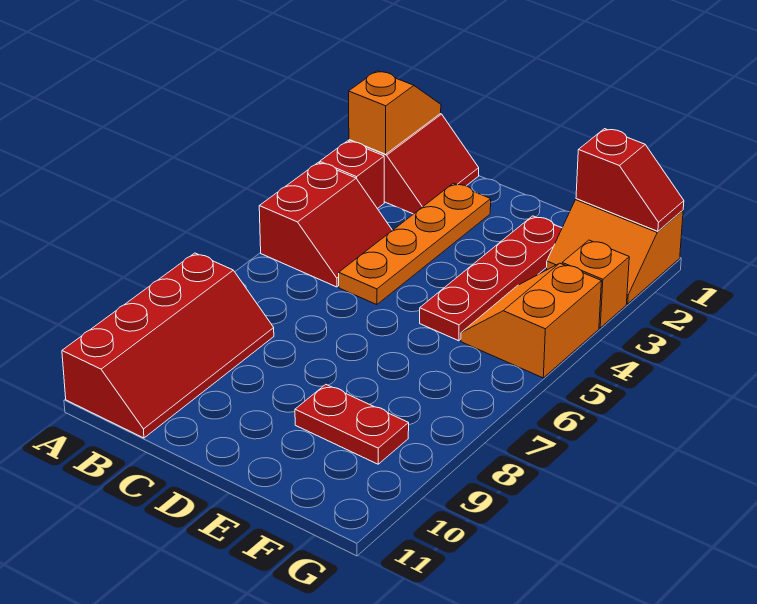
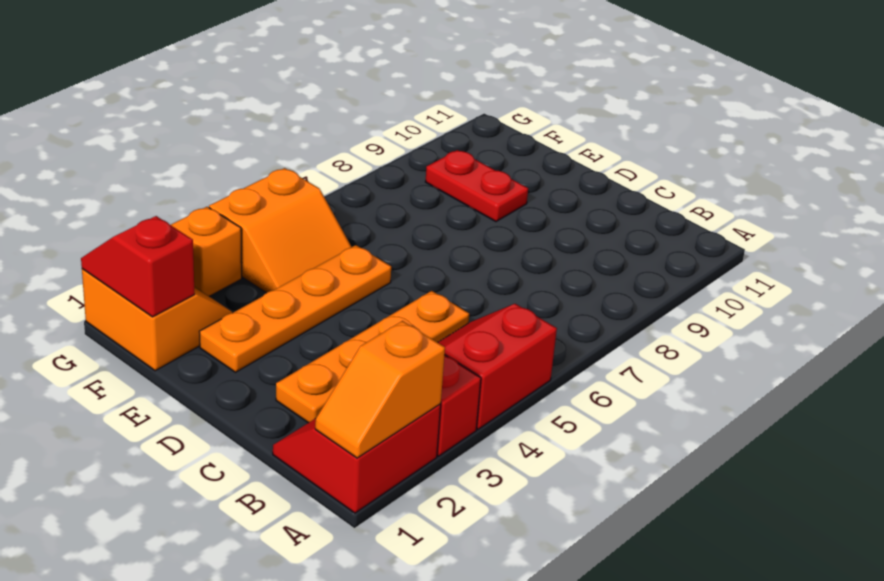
red 2x4 slope [62,253,274,438] -> none
red 1x4 plate [420,216,562,341] -> orange 1x4 plate [199,245,391,372]

